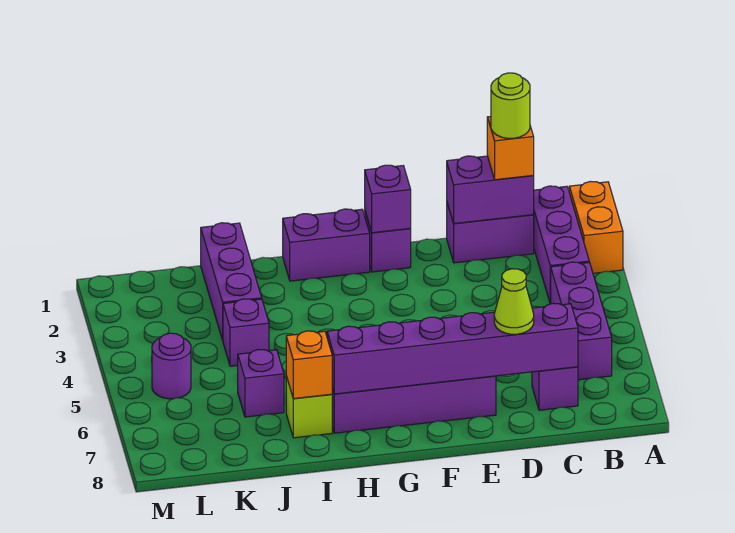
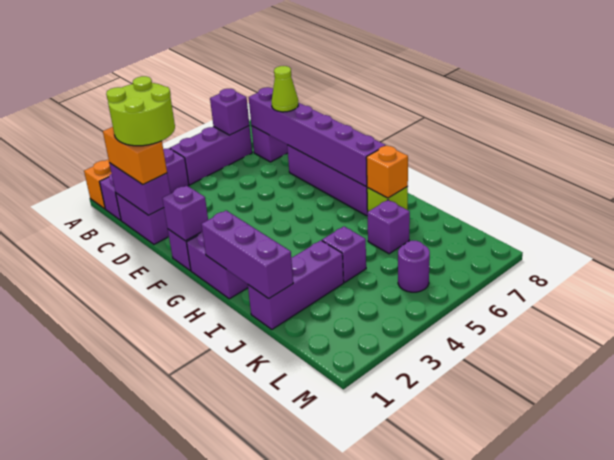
none -> purple 1x1 brick [210,89,249,135]
orange 1x1 brick [487,116,534,180] -> orange 1x2 brick [103,127,167,185]
lime 1x1 round brick [491,73,530,138] -> lime 2x2 round brick [106,76,175,146]
none -> purple 1x3 brick [201,211,293,299]

